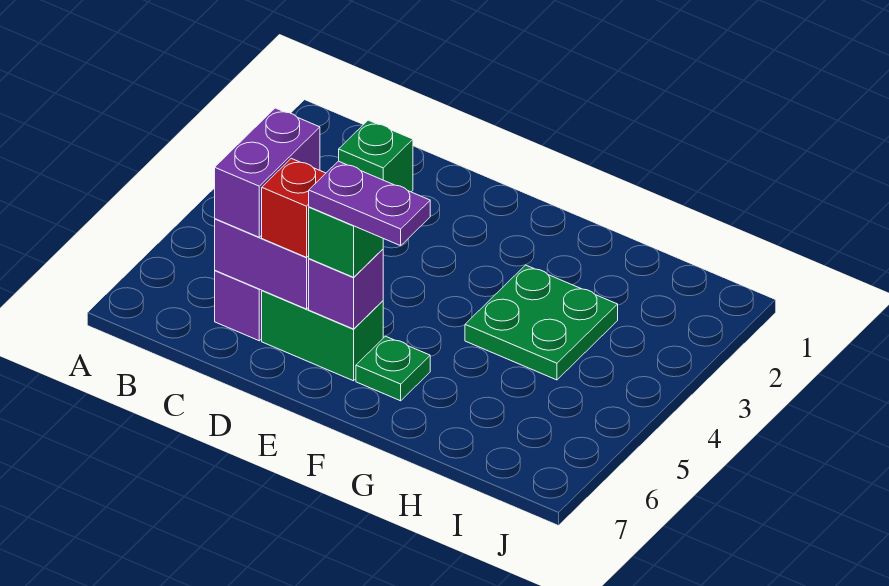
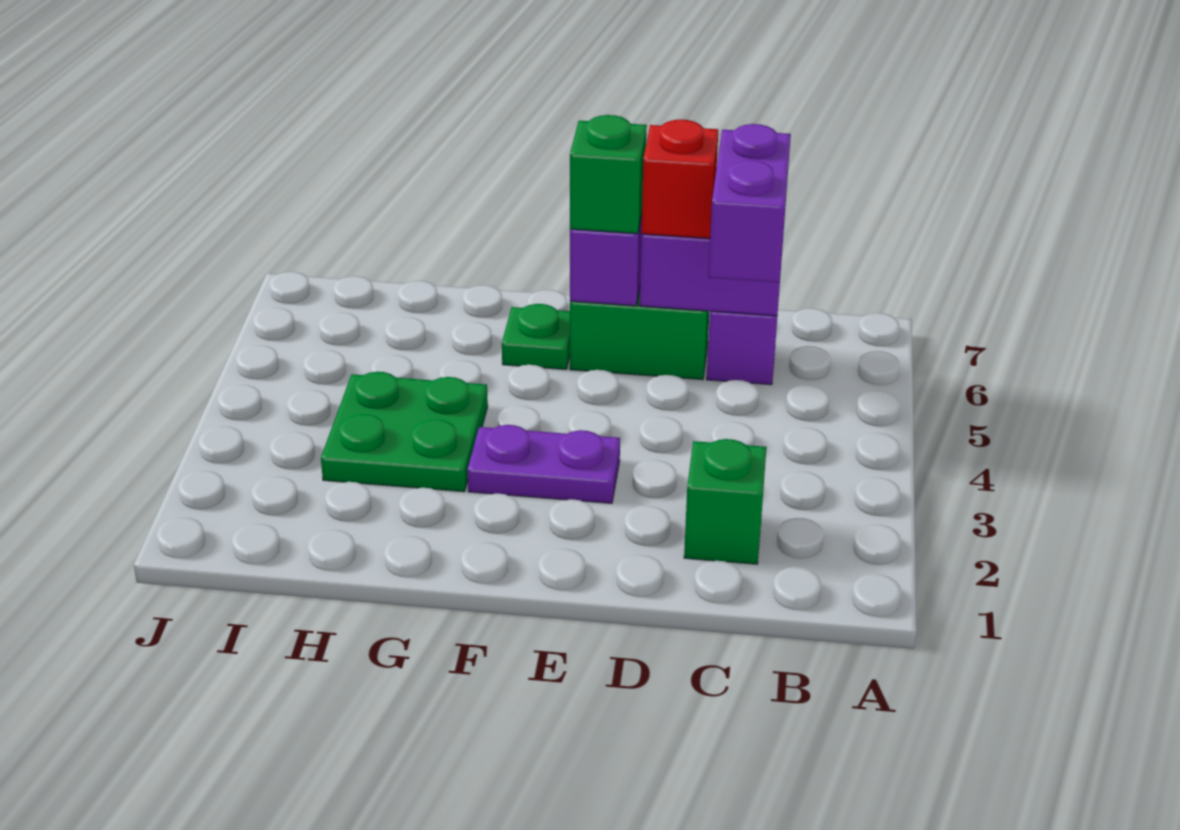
purple 1x2 plate [309,161,430,246] -> purple 1x2 plate moved to [467,425,620,503]

